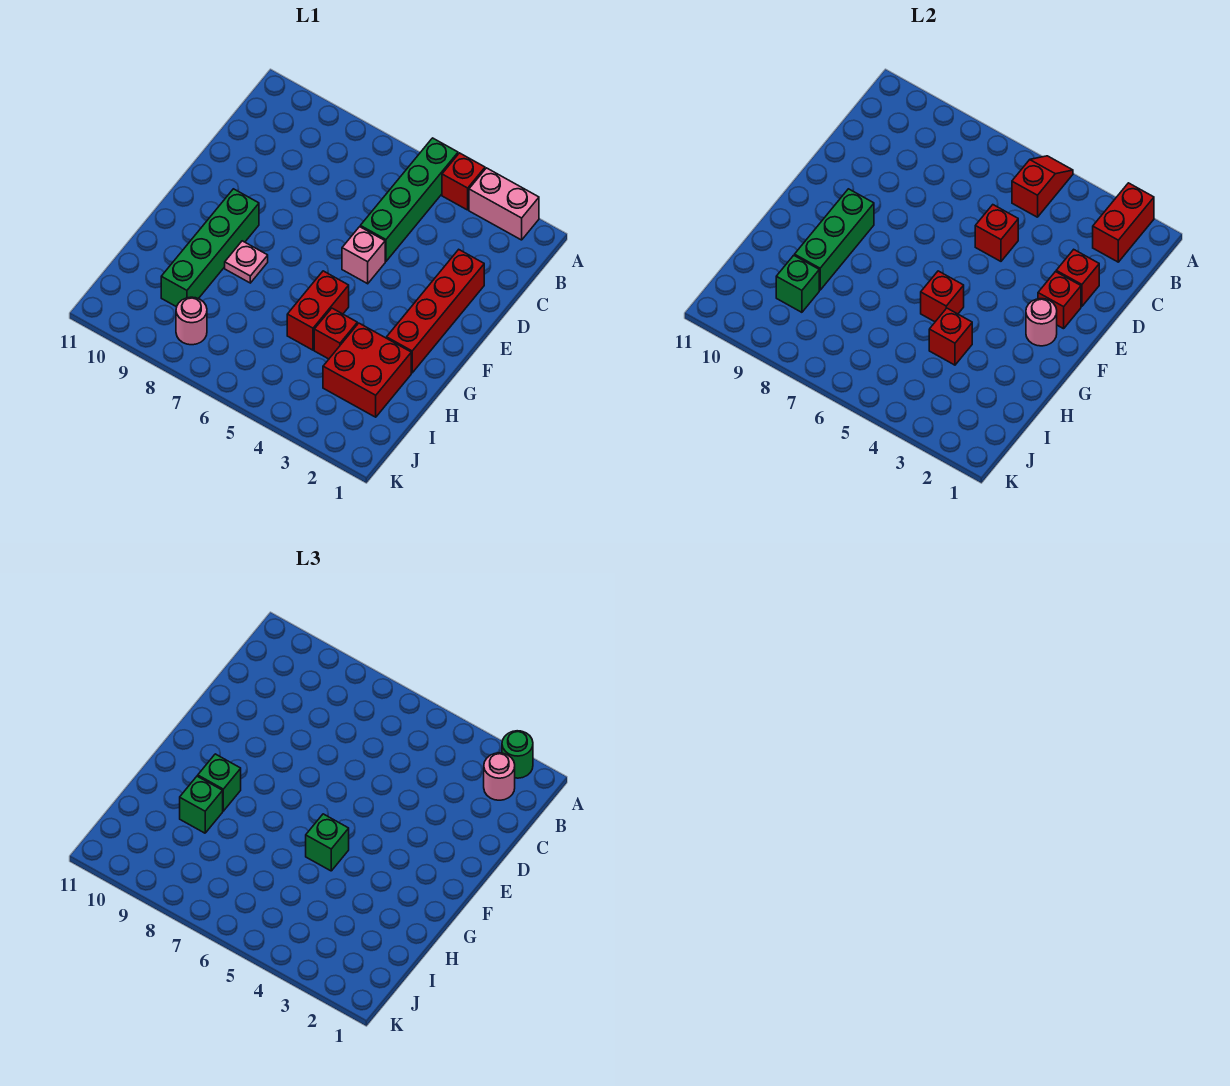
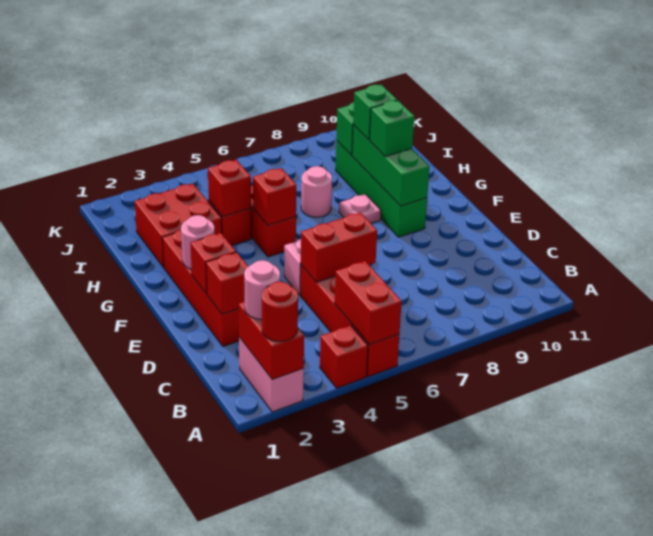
pink 1x2 brick [469,168,539,240] -> pink 1x2 brick turned to [239,337,304,412]
green 1x1 round brick [502,731,533,778] -> red 1x1 round brick [262,282,298,342]
green 1x4 brick [360,138,458,261] -> red 1x4 brick [300,265,399,377]
red 1x2 slope [1012,156,1073,217] -> red 1x2 brick [335,261,402,344]
red 1x1 brick [975,205,1018,261] -> red 1x2 brick [301,212,377,282]
green 1x1 brick [306,814,349,871] -> none
pink 1x1 round brick [176,297,207,345] -> pink 1x1 round brick moved to [301,166,332,217]

